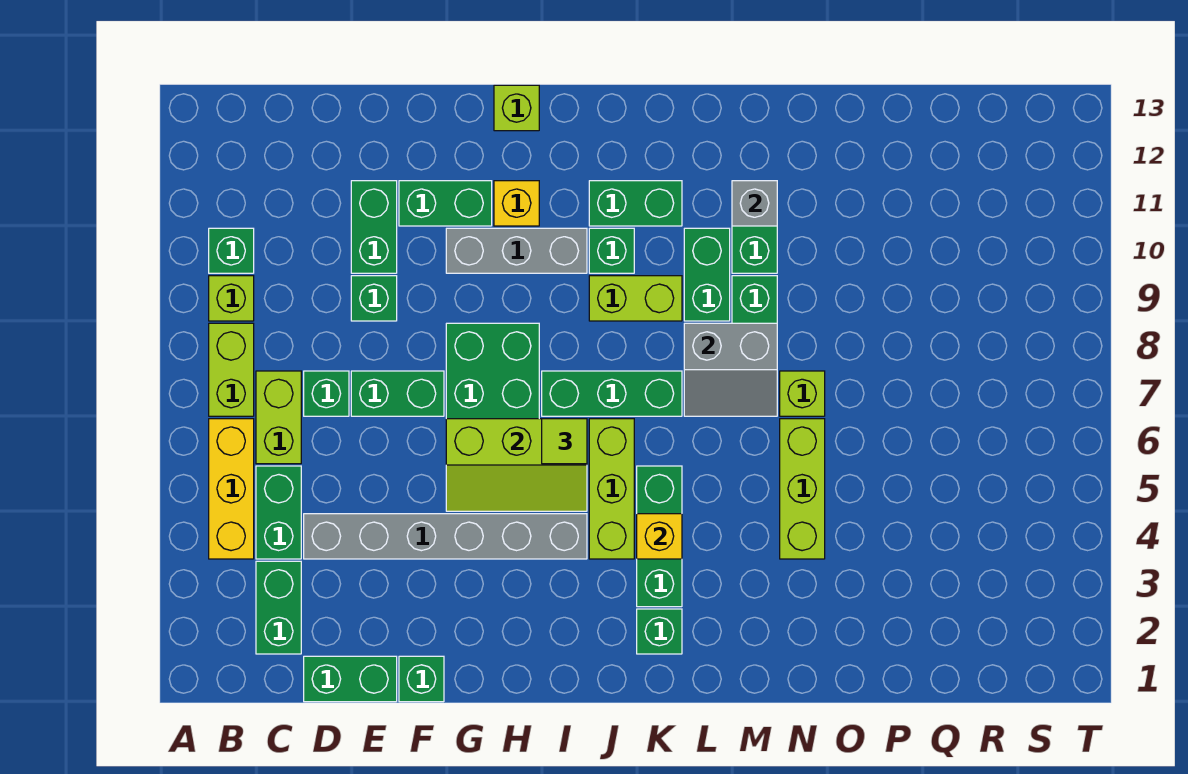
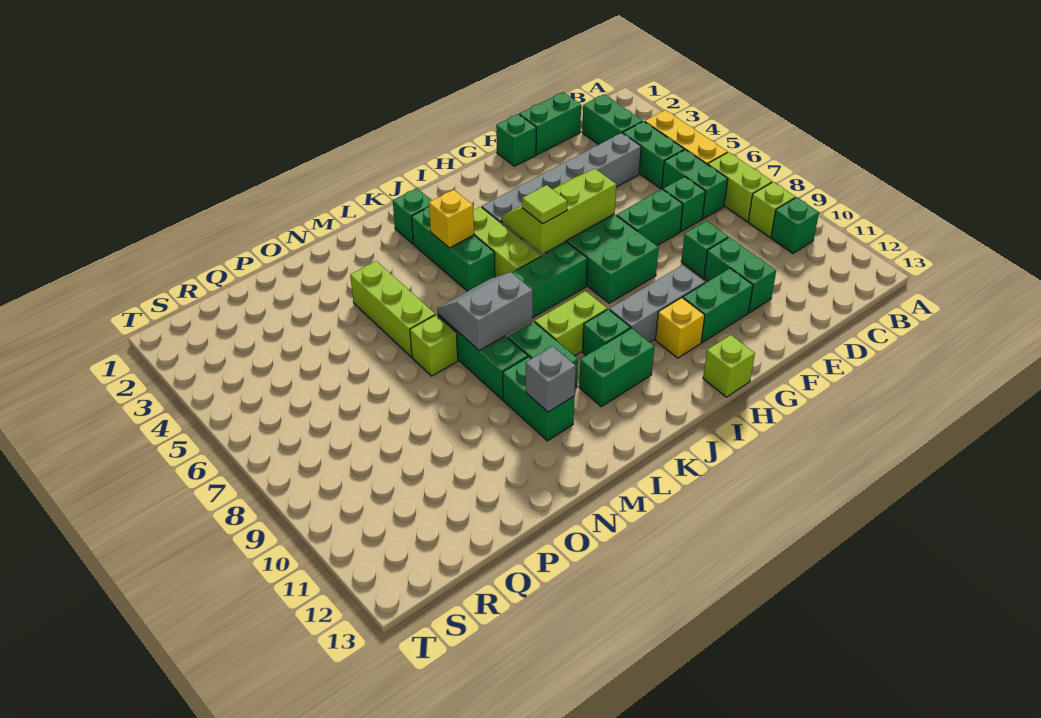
lime 1x2 brick [256,371,301,464] -> green 1x2 brick [662,150,728,219]

